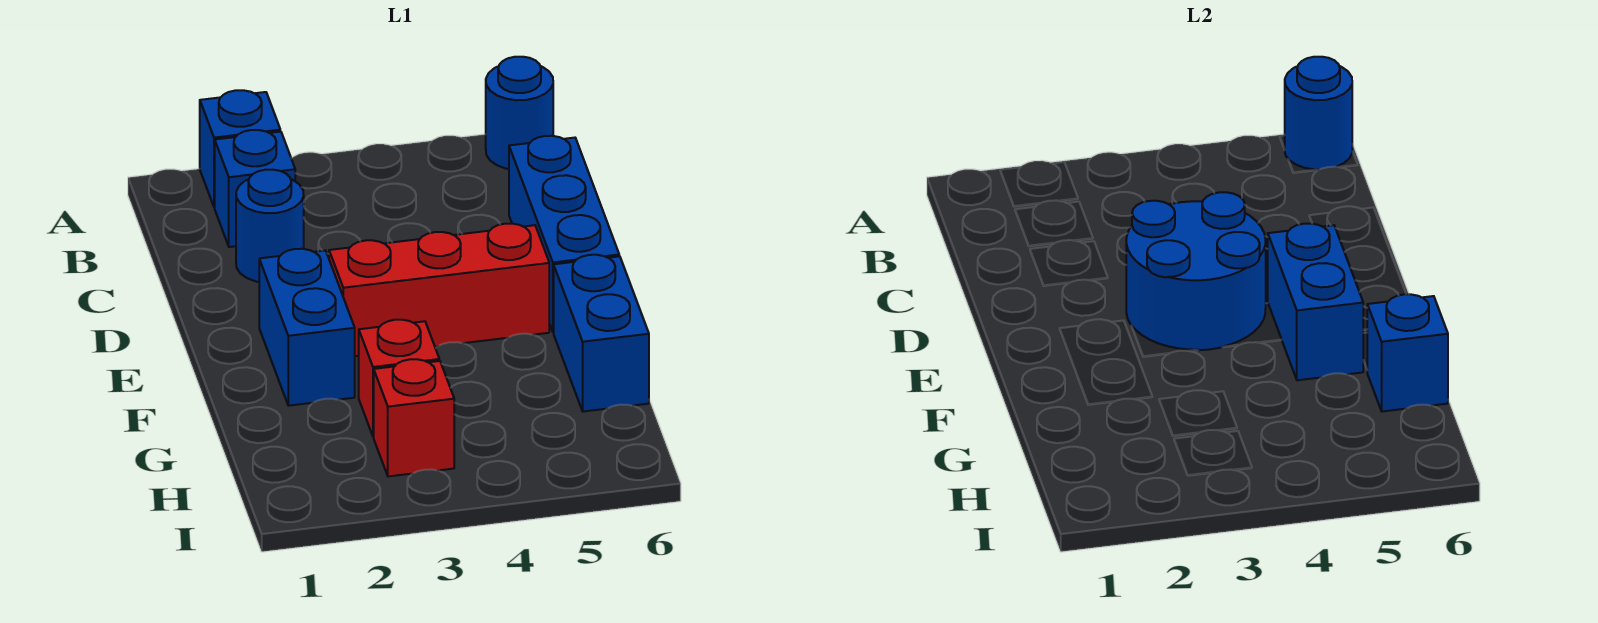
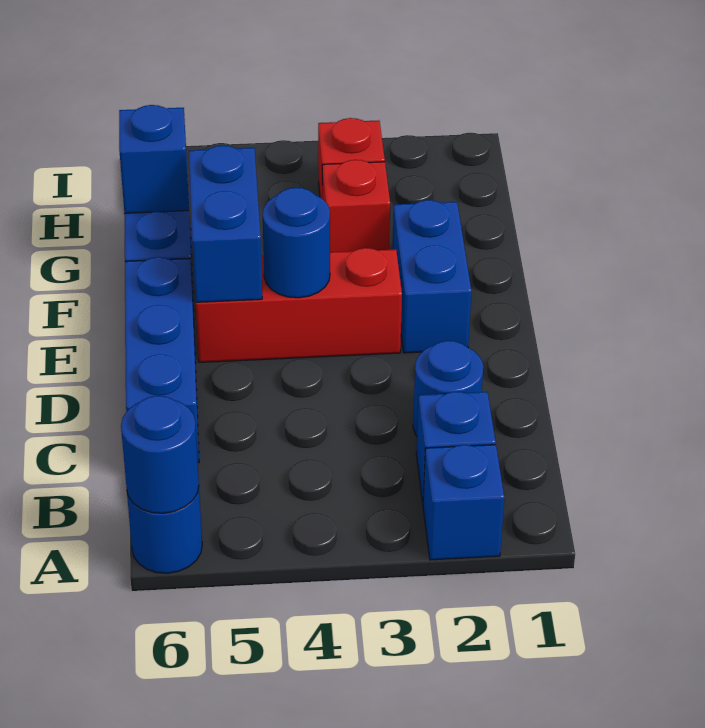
blue 2x2 round brick [1126,192,1266,350] -> blue 1x1 round brick [263,188,330,298]

